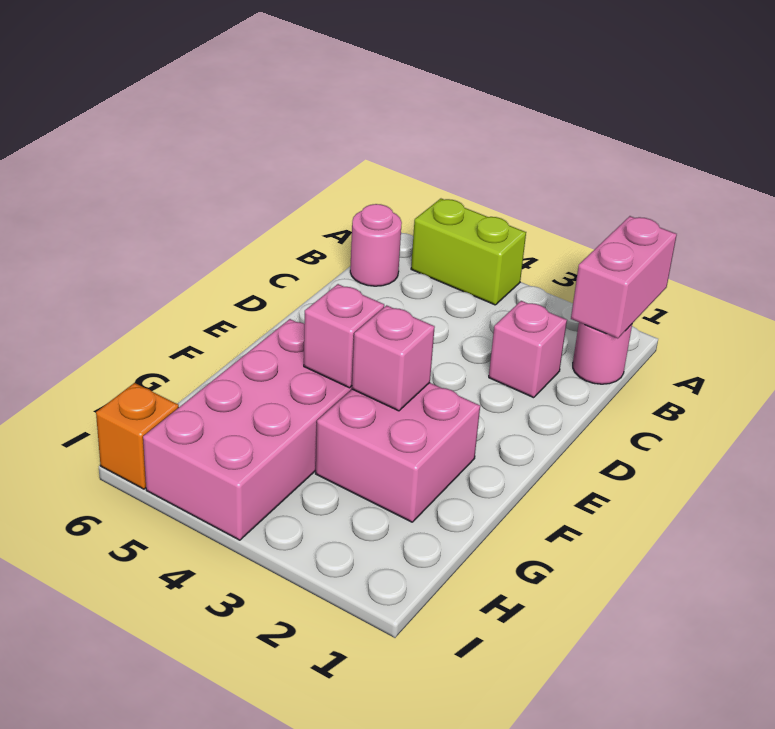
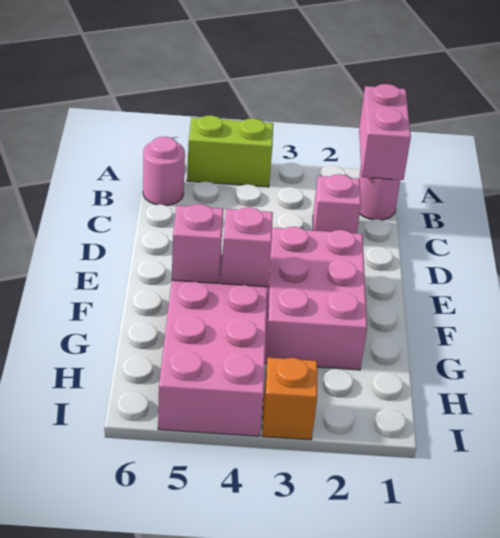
pink 2x2 brick [316,383,480,522] -> pink 2x3 brick [265,227,367,370]
pink 1x1 brick [352,305,435,411] -> pink 1x1 brick moved to [172,204,223,283]
orange 1x1 brick [96,383,179,489] -> orange 1x1 brick moved to [262,358,317,440]

